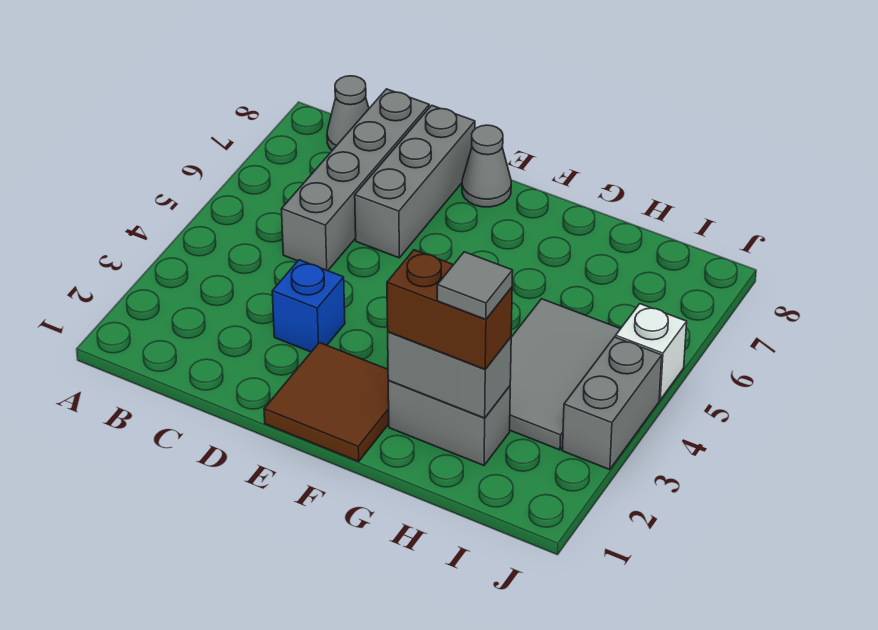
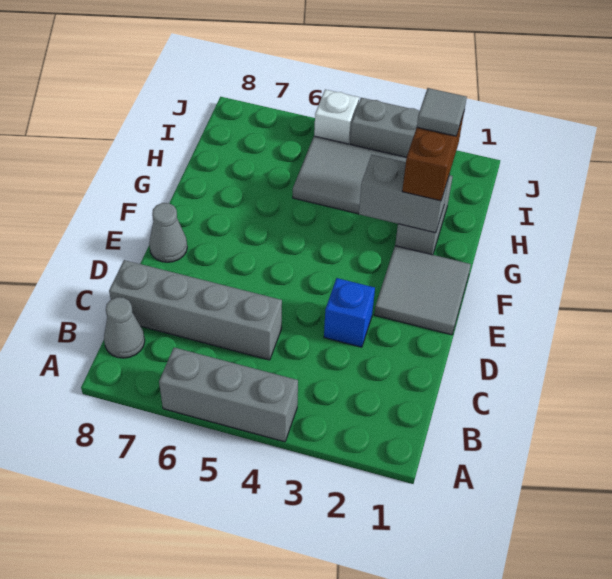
grey 1x3 brick [355,105,475,258] -> grey 1x3 brick moved to [159,348,298,442]
brown 2x2 tile [264,343,389,462] -> grey 2x2 tile [374,246,471,335]
grey 1x2 brick [388,332,511,418] -> grey 1x2 brick turned to [359,155,449,233]

